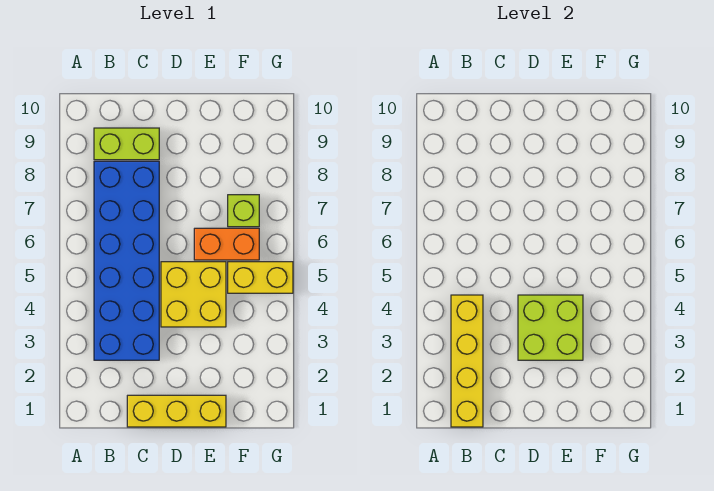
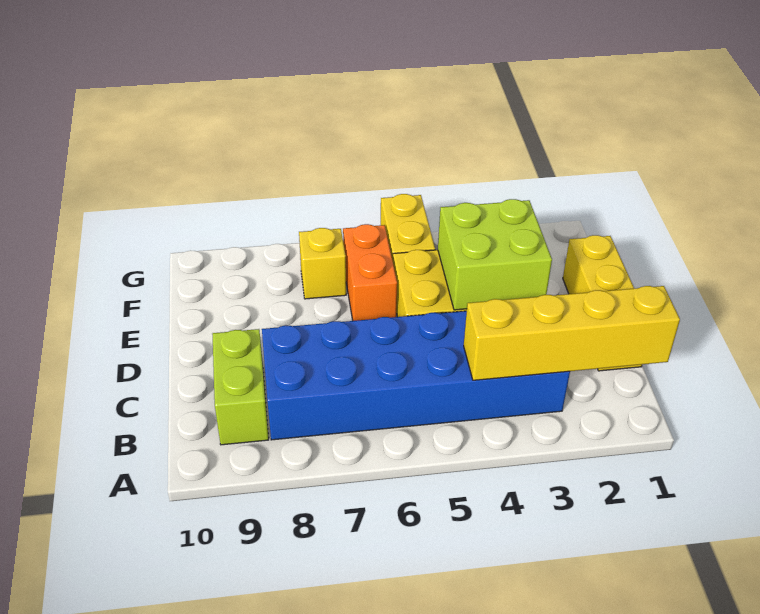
lime 1x1 brick [228,195,259,227] -> yellow 1x1 brick [299,228,346,299]

